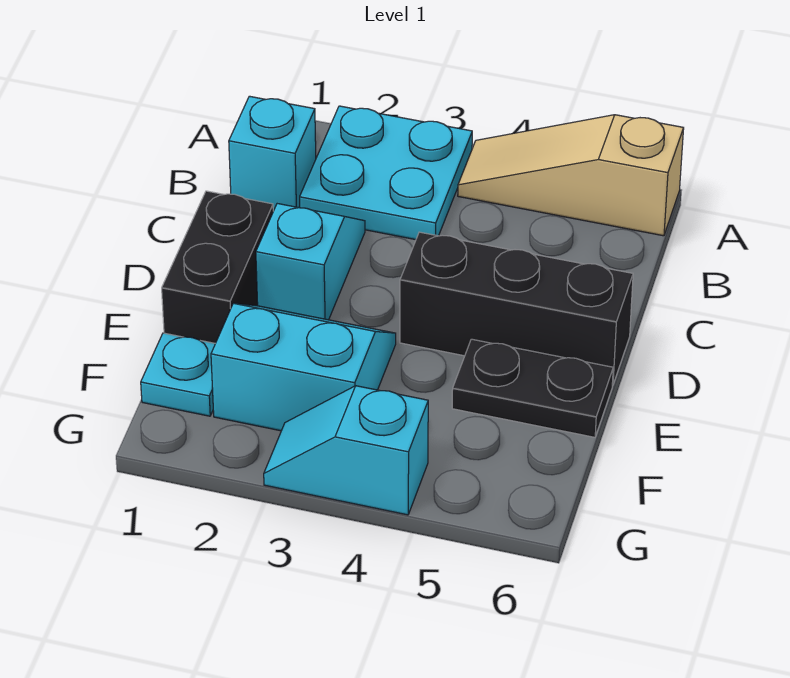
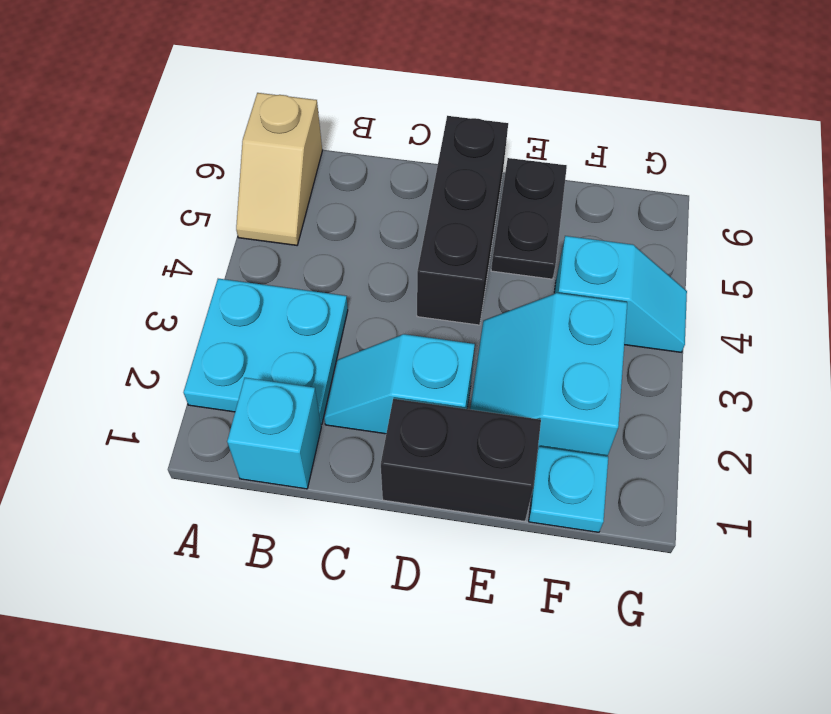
tan 1x3 slope [458,115,684,236] -> tan 1x2 slope [236,93,322,245]
cyan 1x2 slope [264,386,428,515] -> cyan 1x2 slope turned to [554,236,687,352]

